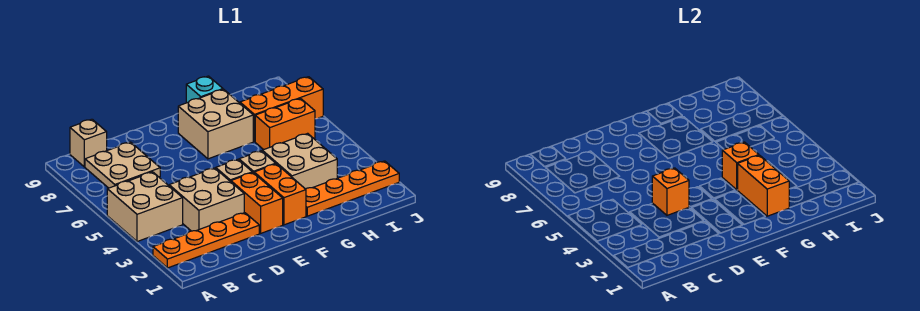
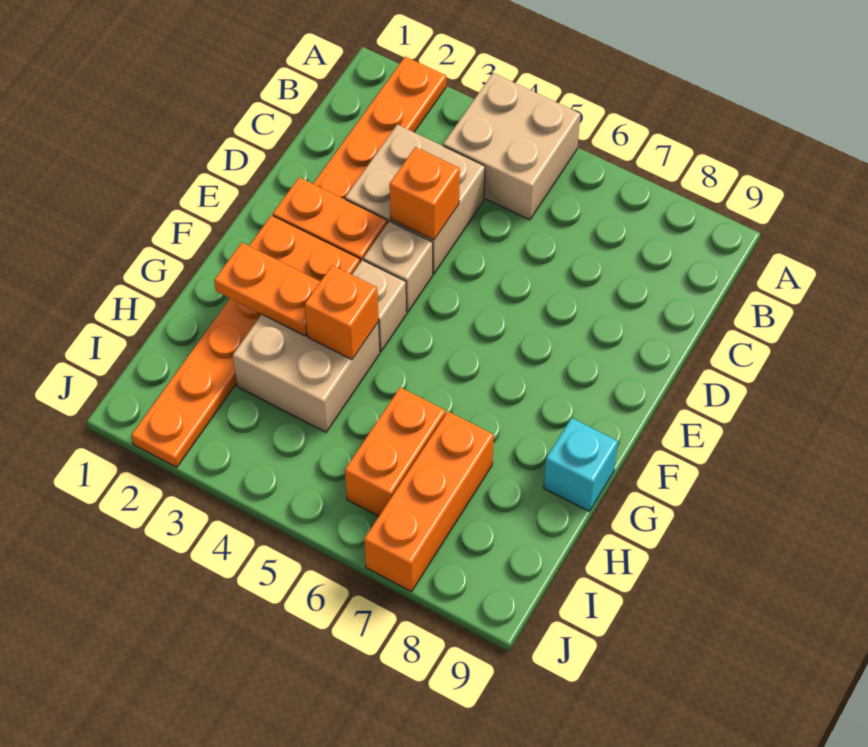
tan 2x2 plate [85,142,160,188] -> none
tan 1x1 brick [70,119,107,167] -> none
tan 2x2 brick [178,89,253,159] -> none
orange 1x2 brick [737,155,789,216] -> orange 1x2 plate [214,243,320,336]

